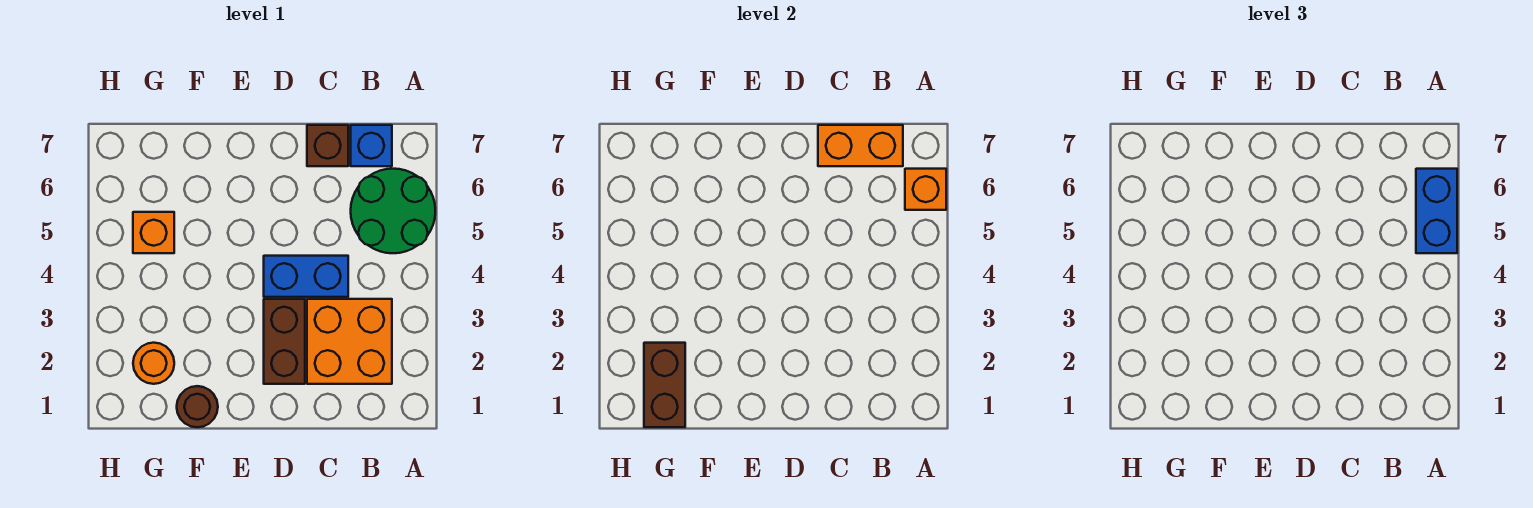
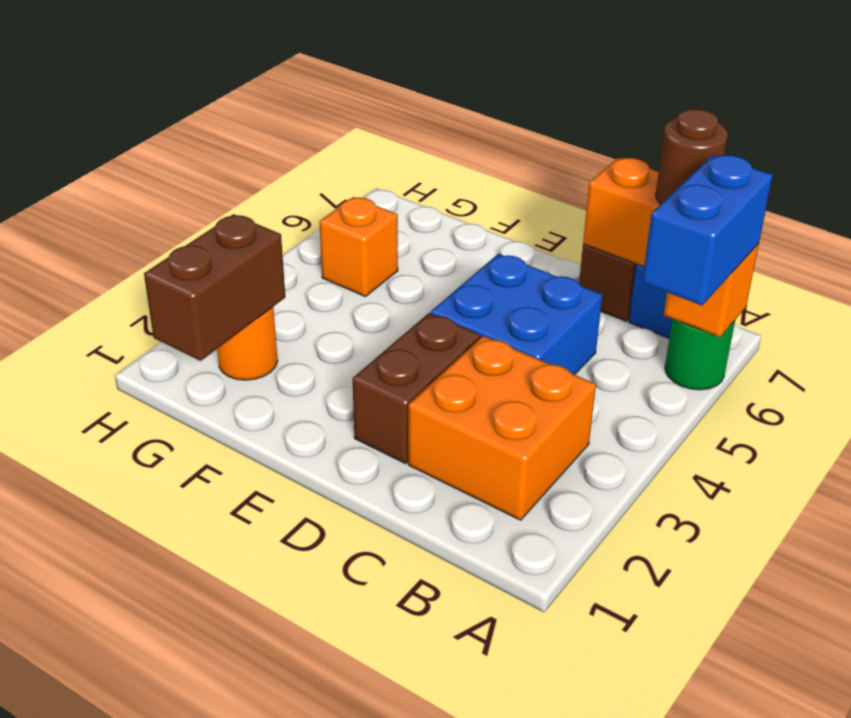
green 2x2 round brick [351,169,435,253] -> green 1x1 round brick [665,319,735,390]
blue 1x2 brick [264,256,348,297] -> blue 2x2 brick [431,254,602,375]
brown 1x1 round brick [177,386,218,427] -> brown 1x1 round brick moved to [656,109,728,204]

